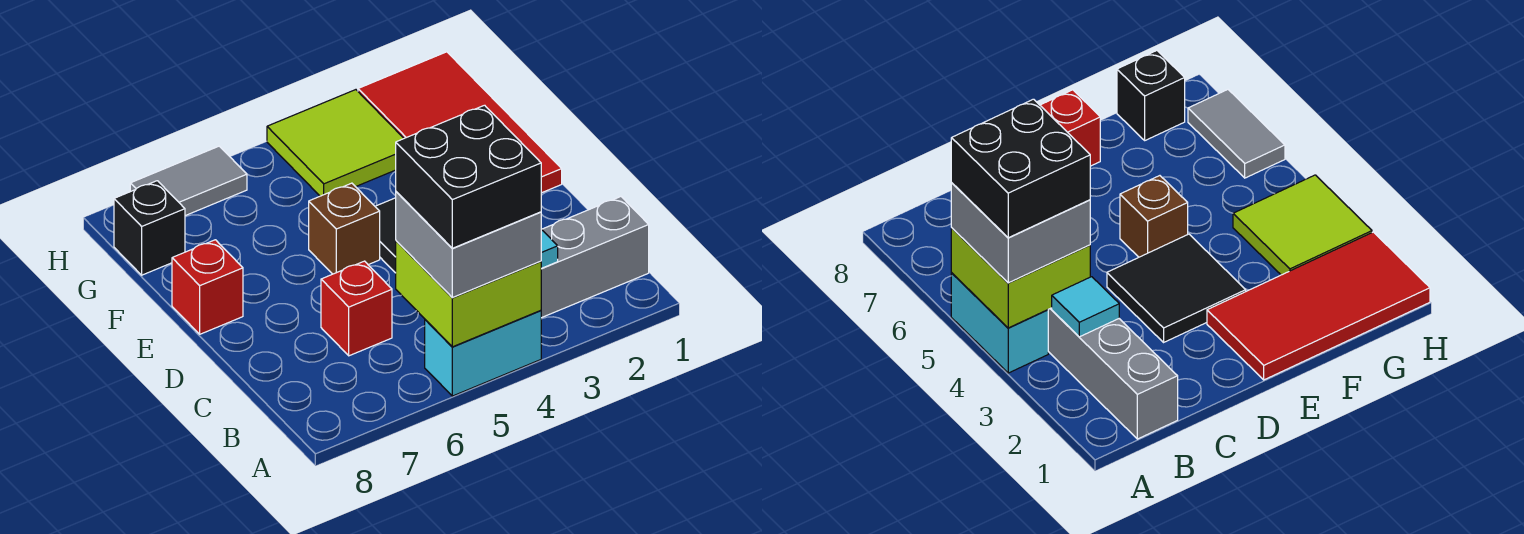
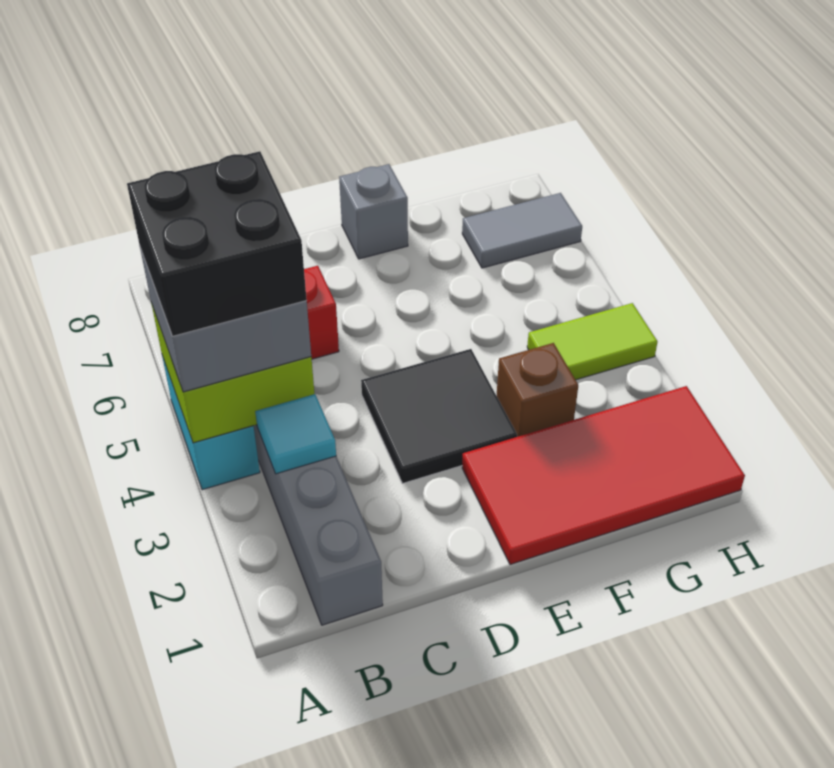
brown 1x1 brick [309,183,380,274] -> brown 1x1 brick moved to [497,343,578,437]
red 1x1 brick [172,240,243,334] -> grey 1x1 brick [339,164,408,259]
lime 2x2 tile [267,90,404,196] -> lime 1x2 tile [527,303,657,380]
black 1x1 brick [114,181,185,275] -> none
grey 1x2 tile [130,146,247,216] -> grey 1x2 tile turned to [462,193,582,268]

